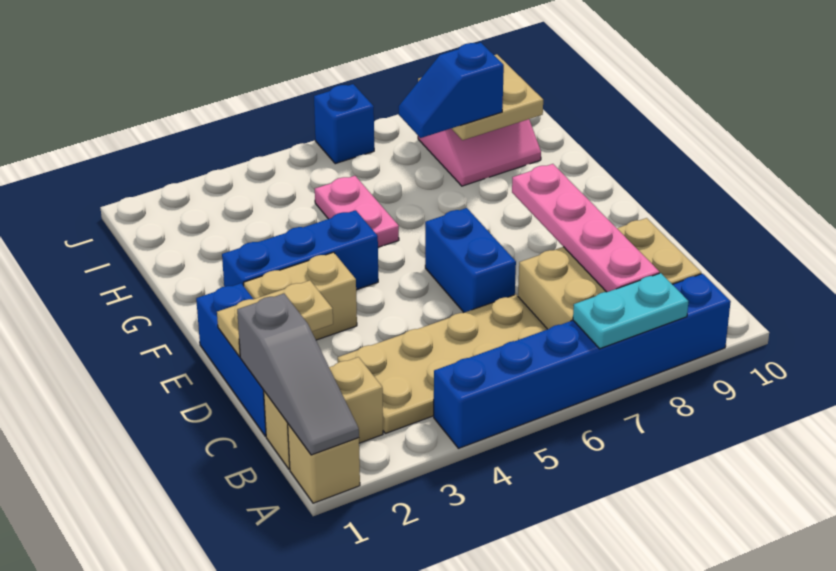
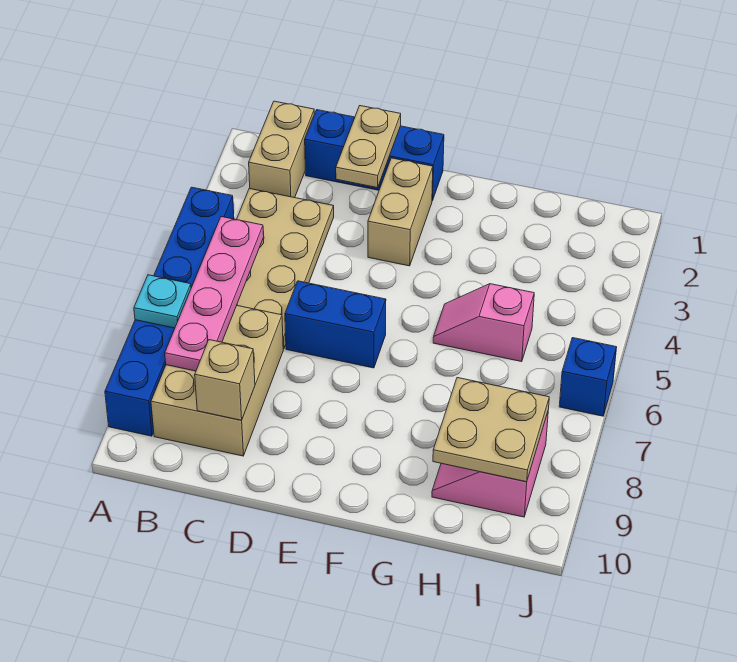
tan 1x1 brick [288,424,360,503] -> tan 1x1 brick moved to [195,340,255,420]
grey 1x3 slope [237,294,359,455] -> none
cyan 1x2 plate [573,273,689,349] -> cyan 1x1 plate [134,275,191,328]
pink 1x4 plate [512,164,659,292] -> pink 1x4 plate turned to [165,217,264,371]
blue 1x3 brick [222,210,378,290] -> none
pink 1x2 plate [315,176,399,247] -> pink 1x2 slope [433,284,534,362]
blue 1x2 slope [399,42,504,138] -> none

